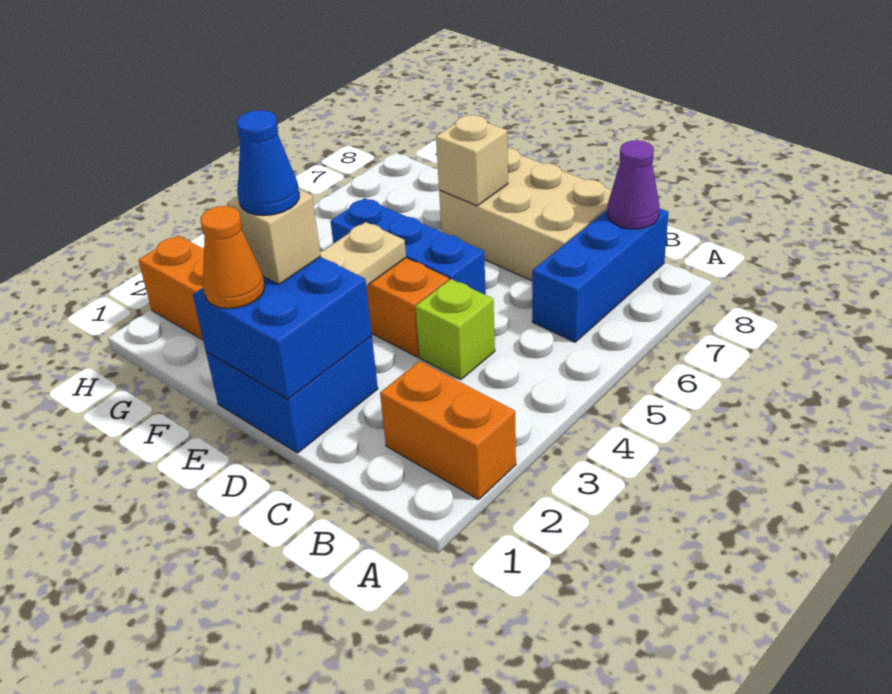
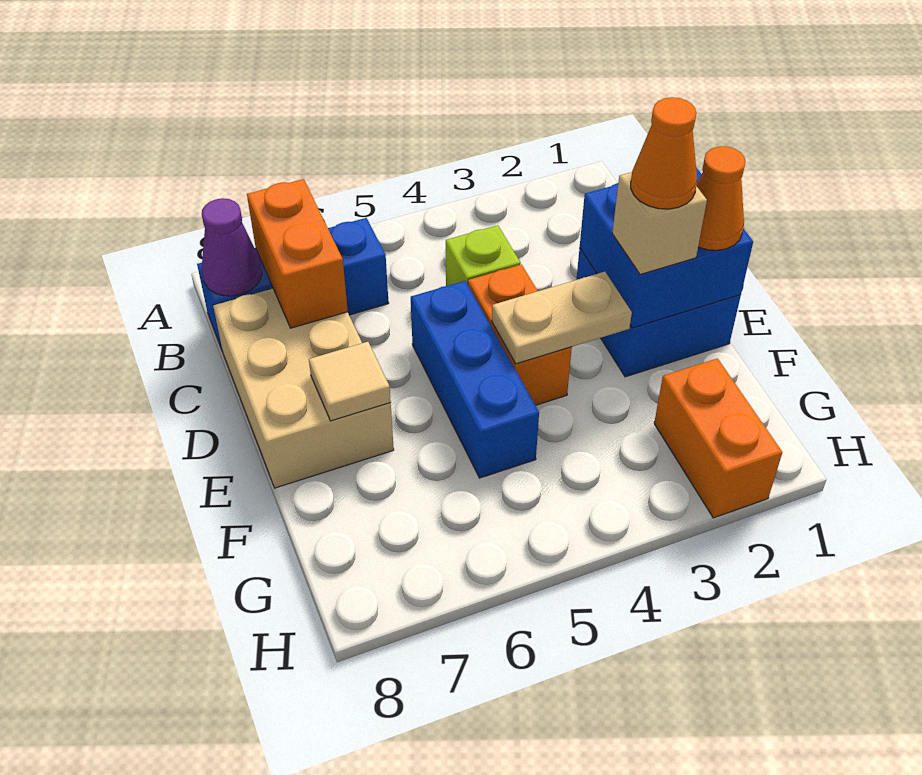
orange 1x2 brick [380,361,516,500] -> orange 1x2 brick moved to [247,179,348,328]
blue 1x1 cone [236,110,299,215] -> orange 1x1 cone [631,97,697,209]
tan 1x1 brick [436,115,508,206] -> tan 1x1 tile [309,342,391,421]

